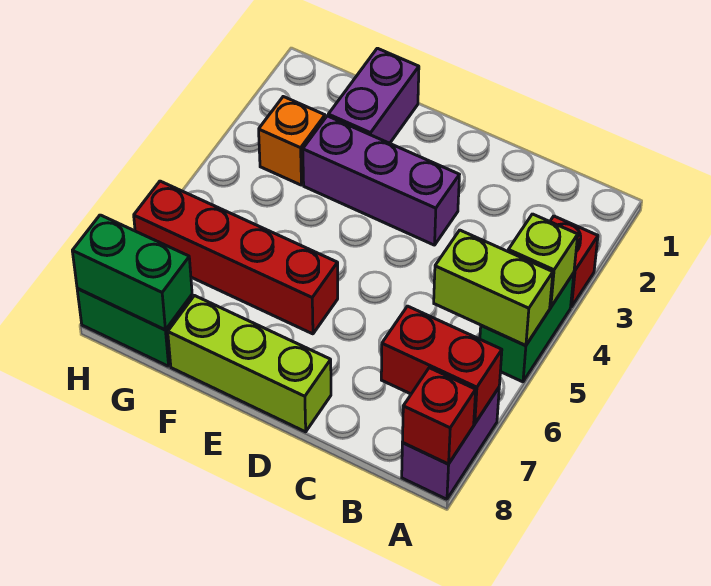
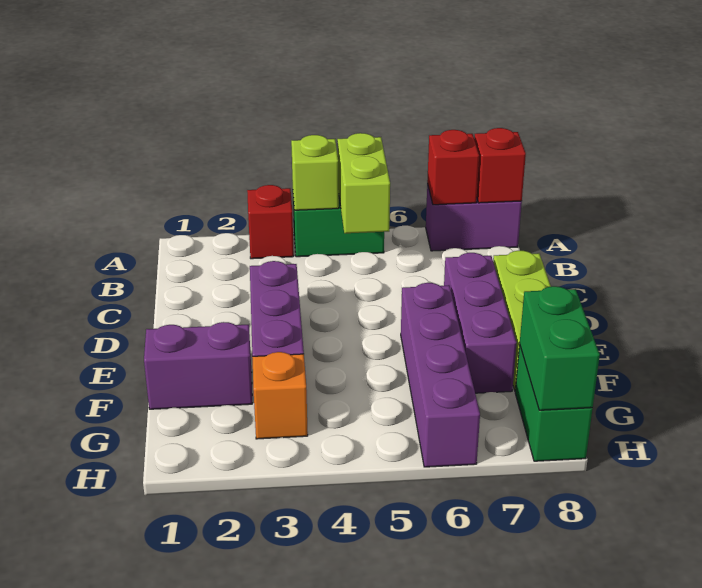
red 1x2 brick [381,306,502,424] -> red 1x1 brick [427,130,479,205]
none -> purple 1x3 brick [444,253,517,393]
red 1x4 brick [134,181,338,334] -> purple 1x4 brick [401,283,480,467]

